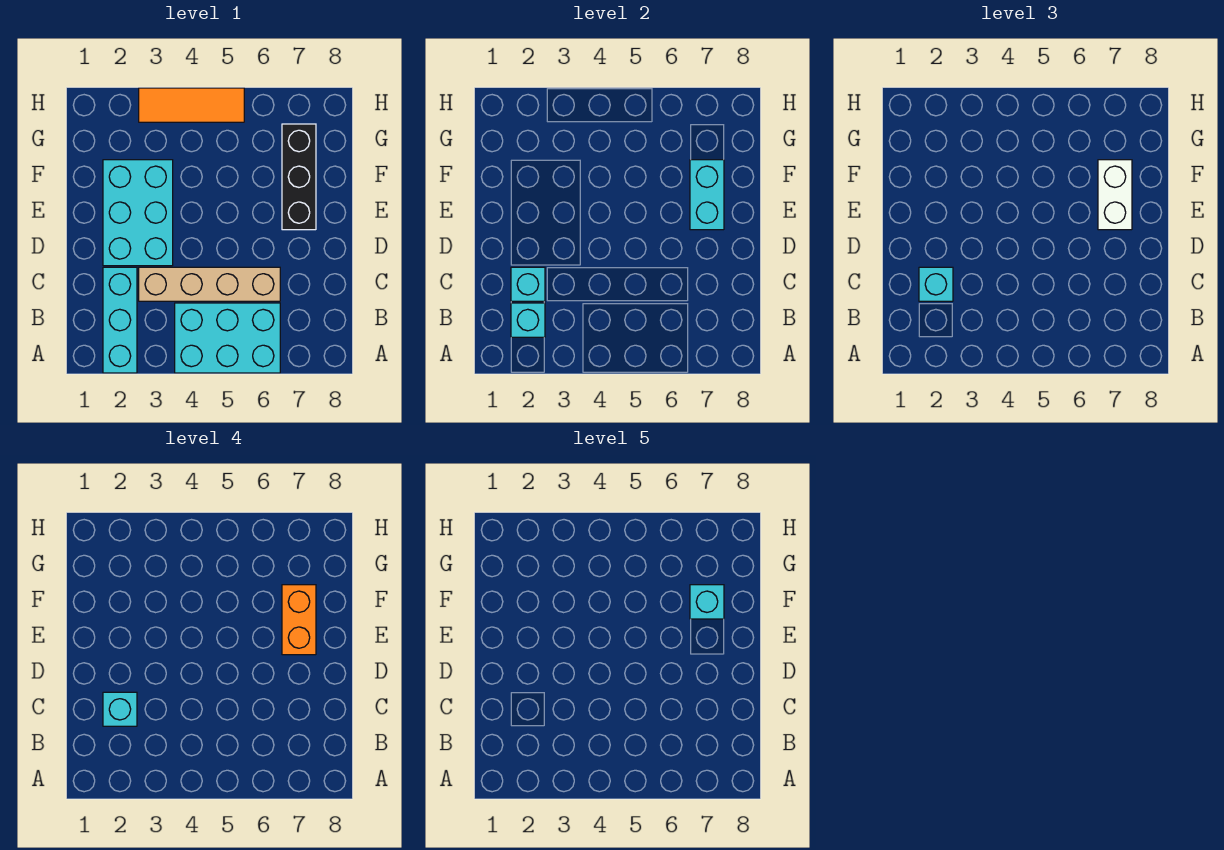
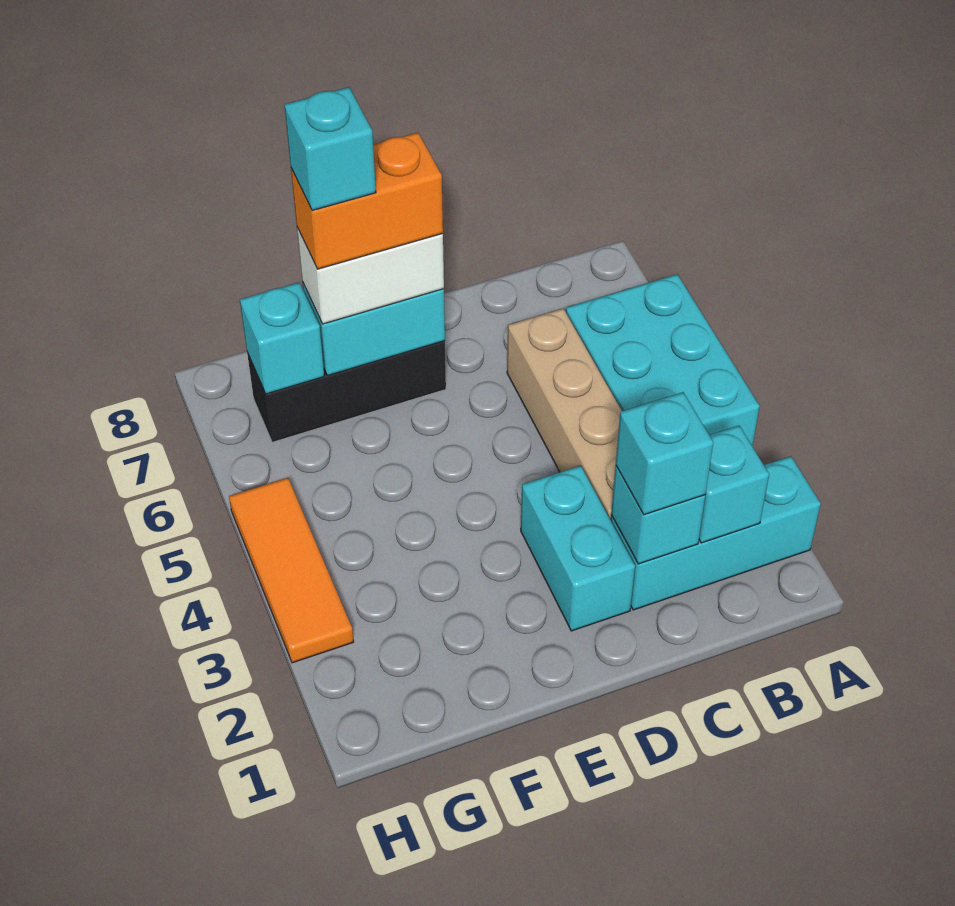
cyan 1x1 brick [103,692,137,726] -> cyan 1x1 brick moved to [240,282,324,394]
cyan 2x3 brick [103,160,173,266] -> cyan 1x2 brick [521,466,635,631]

